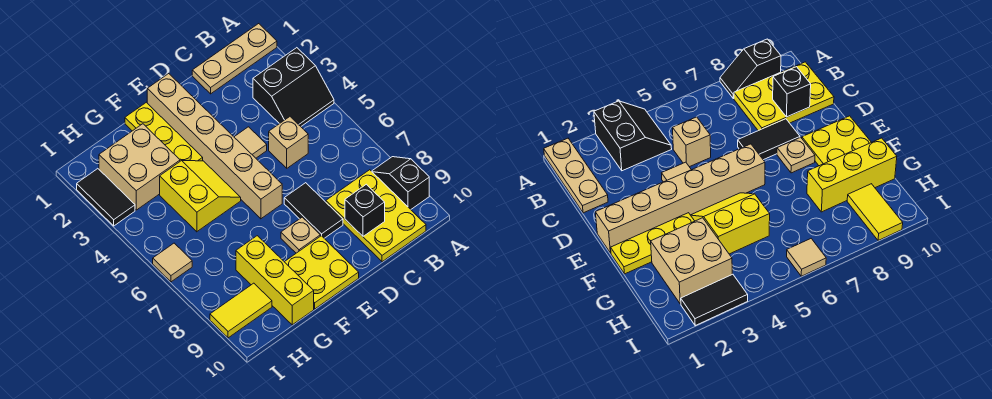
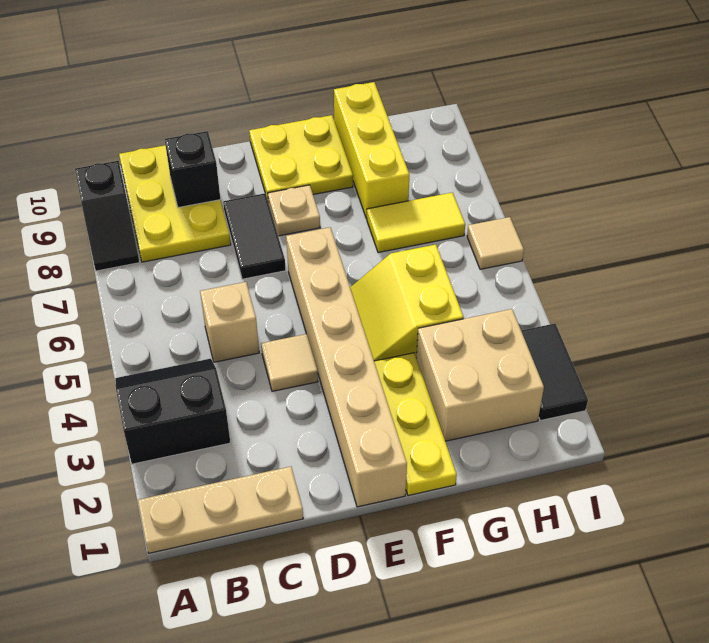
yellow 1x2 tile [210,283,272,338] -> yellow 1x2 tile moved to [367,193,465,253]

